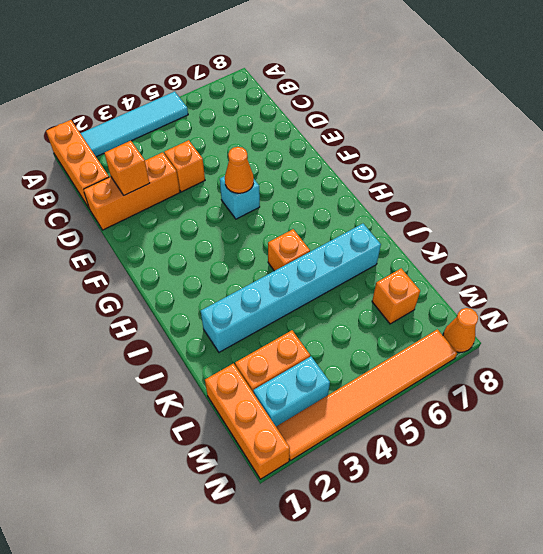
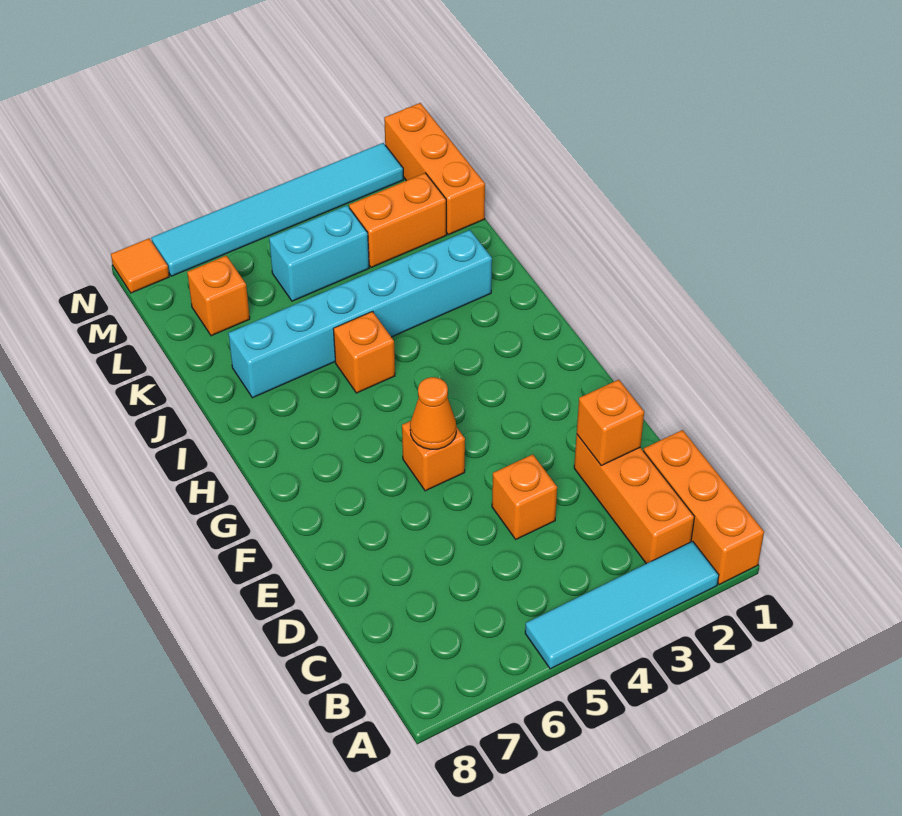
orange 1x3 brick [83,152,180,230] -> orange 1x3 brick turned to [574,435,694,564]
cyan 1x1 brick [220,176,260,219] -> orange 1x1 brick [402,421,465,491]
cyan 1x2 brick [253,357,330,426] -> cyan 1x2 brick moved to [269,206,369,301]
orange 1x6 tile [276,329,457,461] -> cyan 1x6 tile [151,143,404,276]
orange 1x1 cone [443,308,478,352] -> orange 1x1 tile [111,238,169,293]

